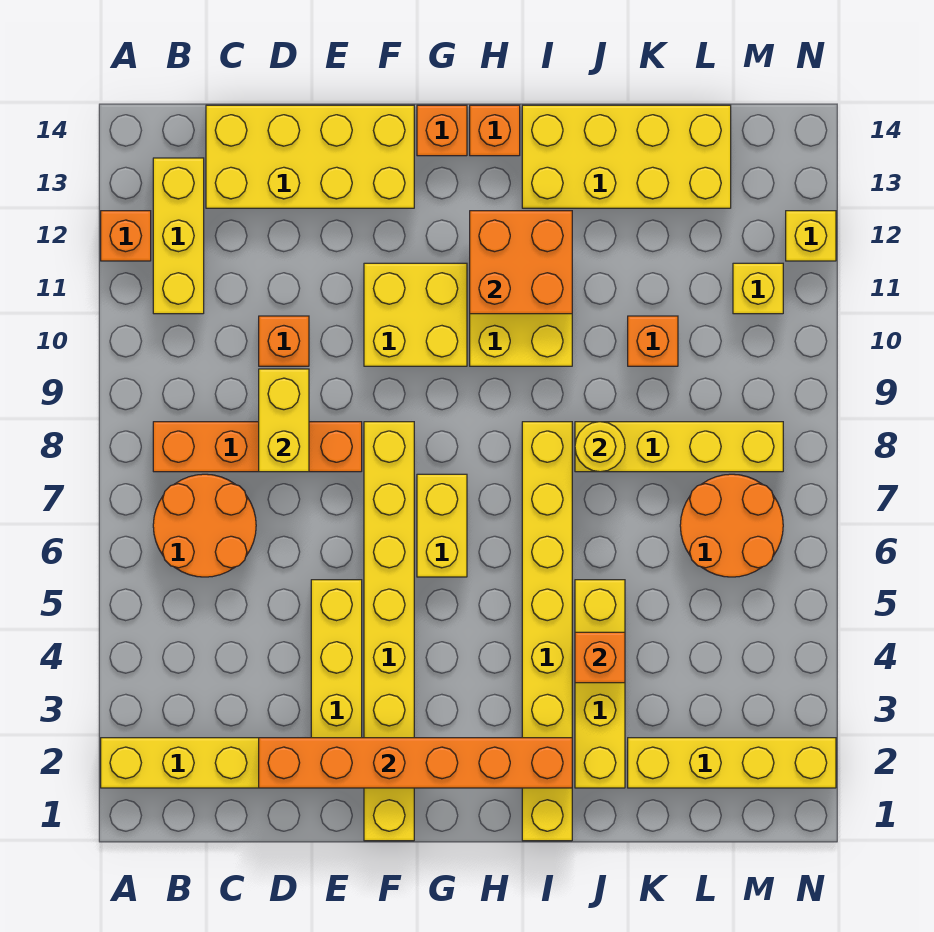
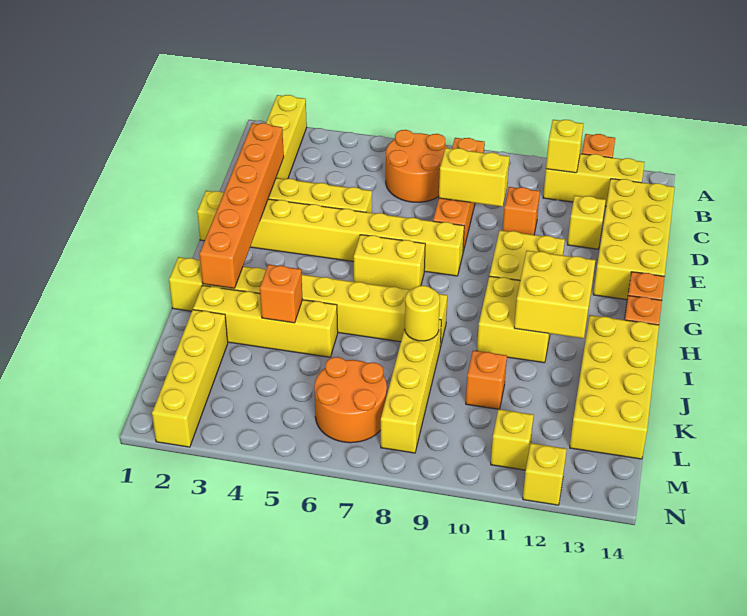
none -> yellow 1x1 brick [546,120,583,173]
none -> yellow 1x1 brick [567,196,606,249]
orange 2x2 brick [470,211,572,314] -> yellow 2x2 brick [514,251,595,338]

